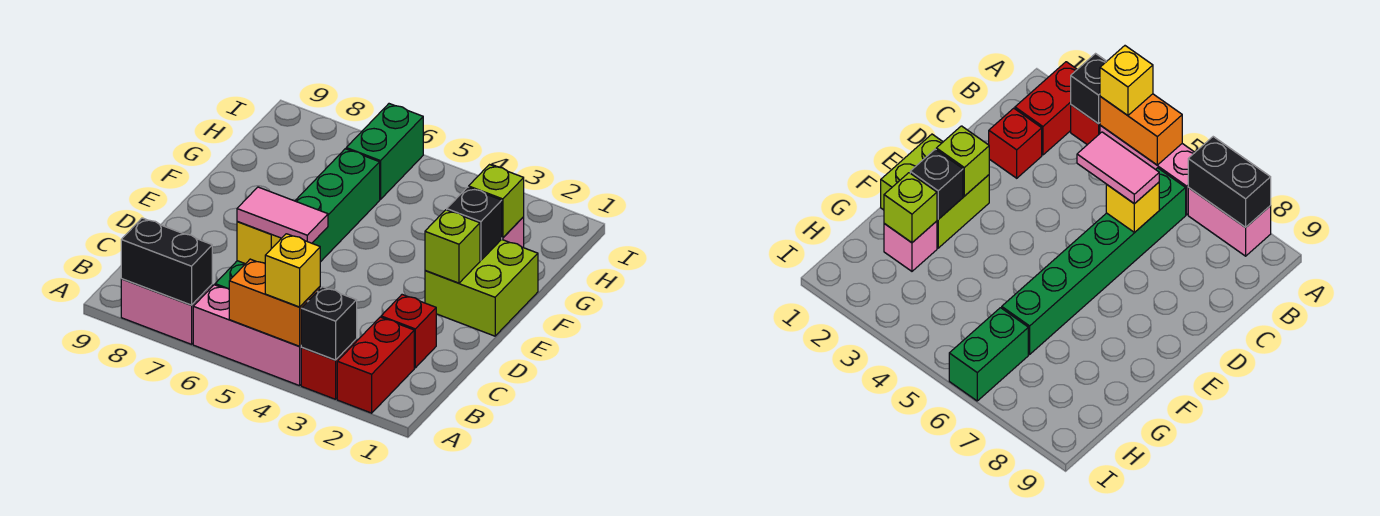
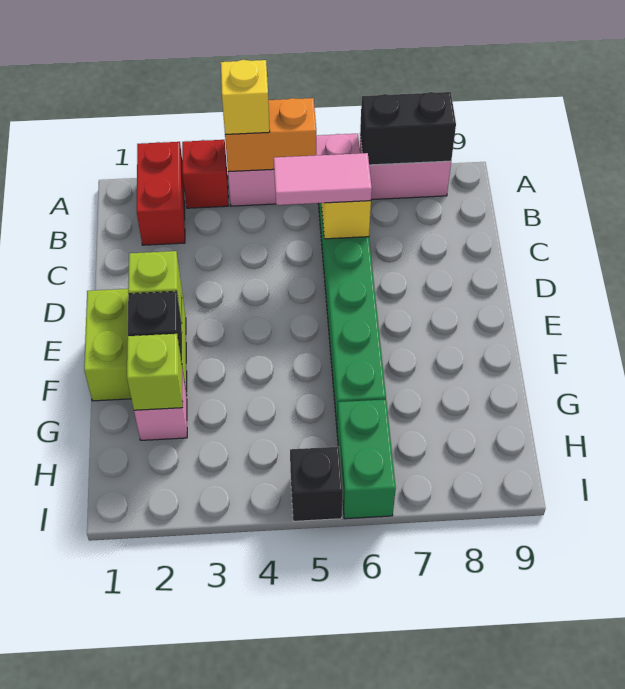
black 1x1 brick [301,287,357,360] -> black 1x1 brick moved to [290,447,343,521]
red 1x1 brick [381,295,436,368] -> none

